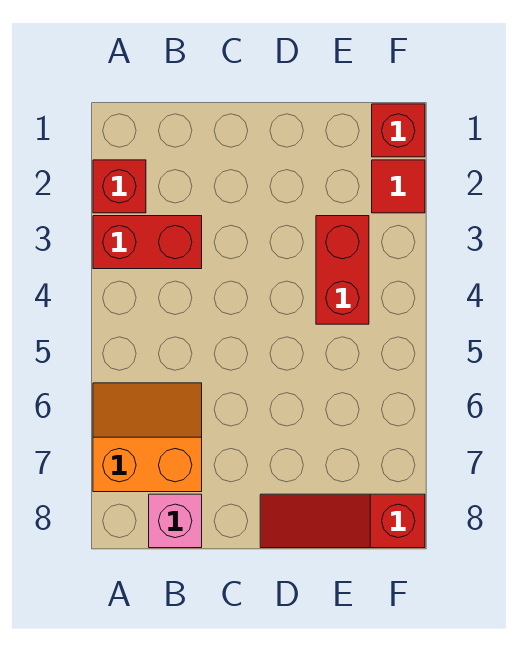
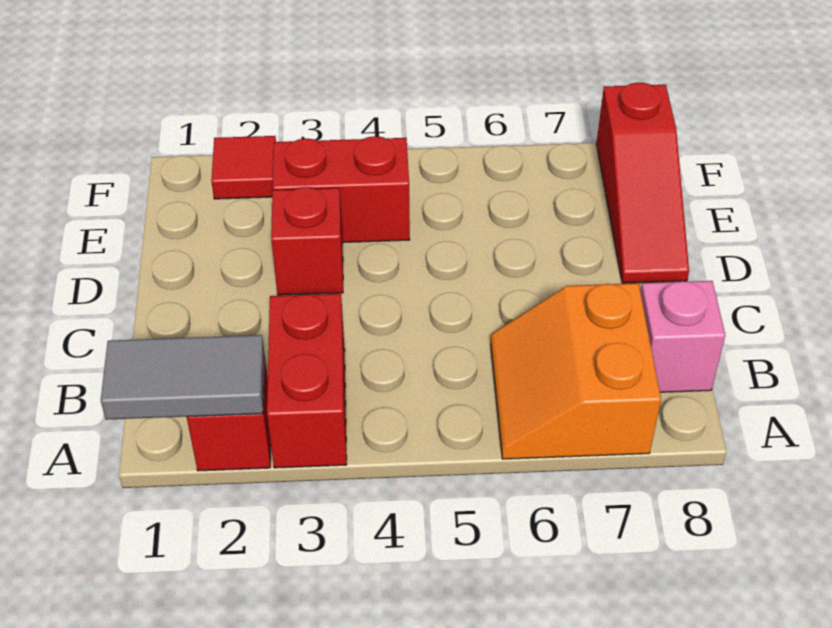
none -> grey 1x2 tile [101,335,265,420]
red 1x1 brick [372,104,425,157] -> red 1x1 brick moved to [271,187,343,295]

